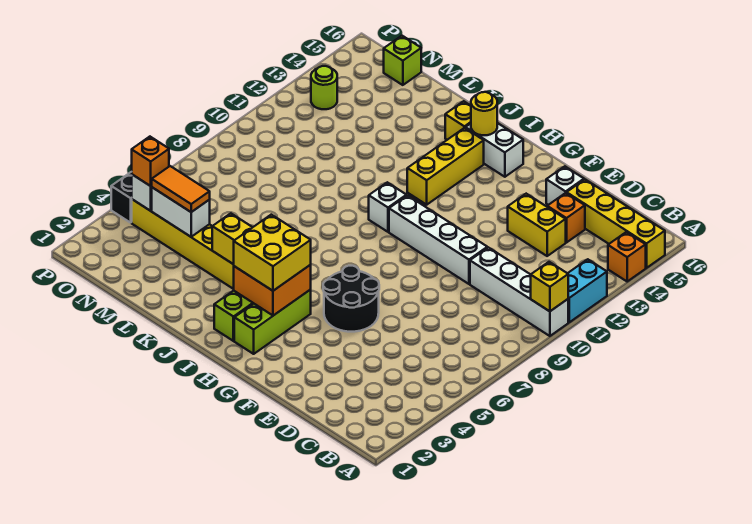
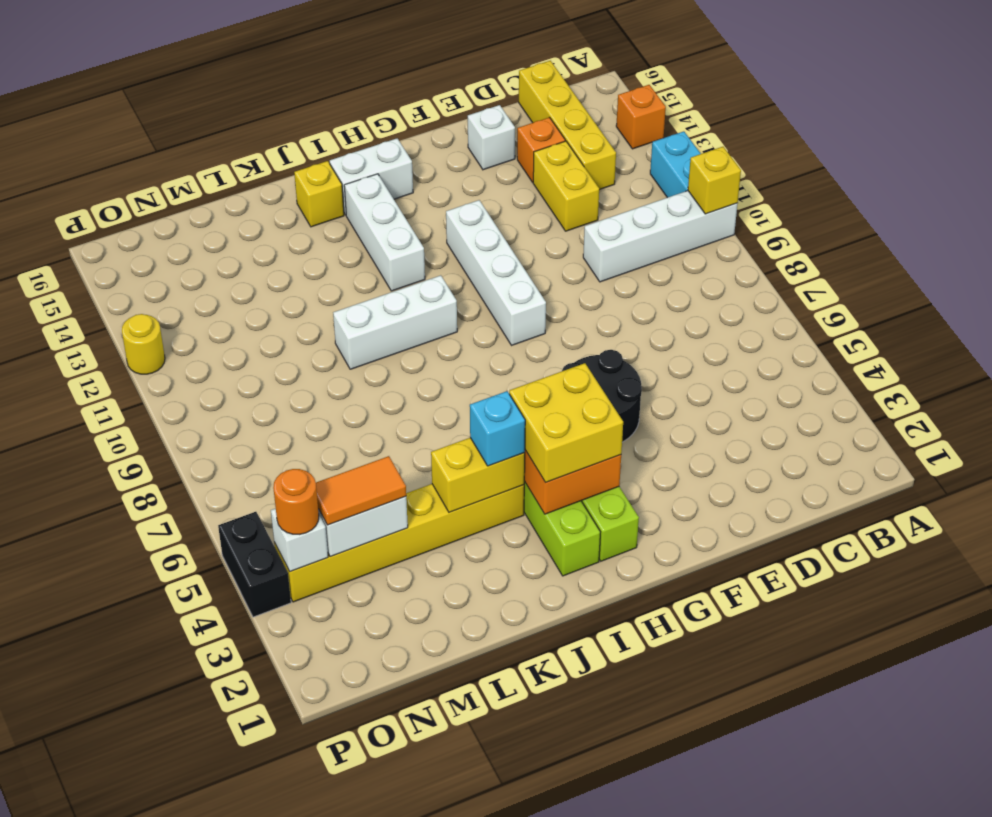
yellow 1x4 brick [567,180,665,268] -> yellow 1x4 brick turned to [519,61,616,190]
yellow 1x2 brick [508,194,566,256] -> yellow 1x2 brick turned to [533,141,599,231]
white 1x4 brick [389,195,487,284] -> white 1x4 brick turned to [446,200,546,345]
white 1x1 brick [369,182,406,232] -> white 1x3 brick [333,275,457,369]
yellow 1x3 brick [407,128,484,205] -> white 1x3 brick [344,174,425,291]
yellow 1x1 round brick [471,92,497,135] -> yellow 1x1 round brick moved to [122,314,165,374]
none -> cyan 1x1 brick [470,391,525,466]
lime 1x1 brick [384,36,421,85] -> none
orange 1x1 brick [132,137,169,186] -> orange 1x1 round brick [273,469,319,534]
lime 1x1 round brick [311,66,337,109] -> none

